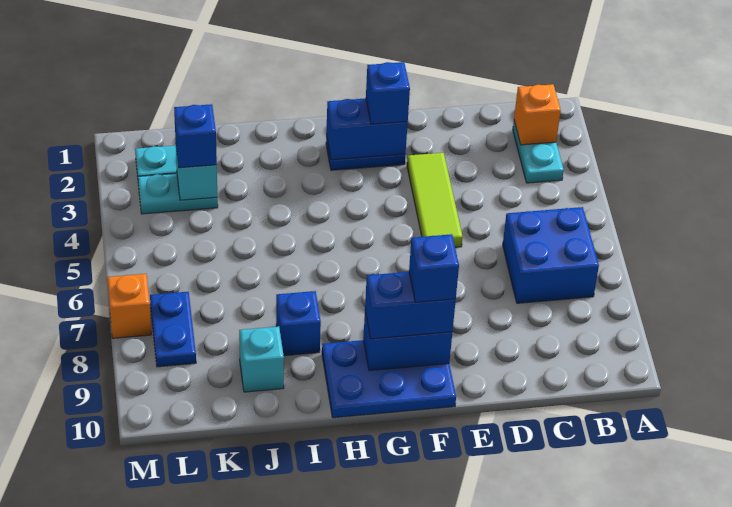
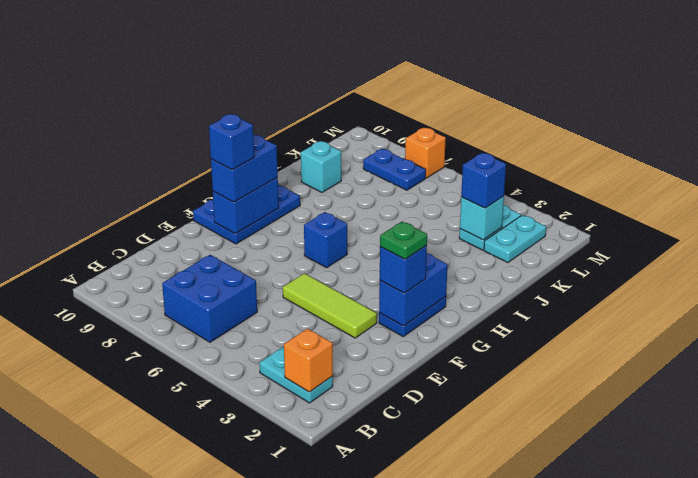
none -> green 1x1 plate [380,222,427,259]
blue 1x1 brick [276,291,321,356] -> blue 1x1 brick moved to [304,212,347,268]

